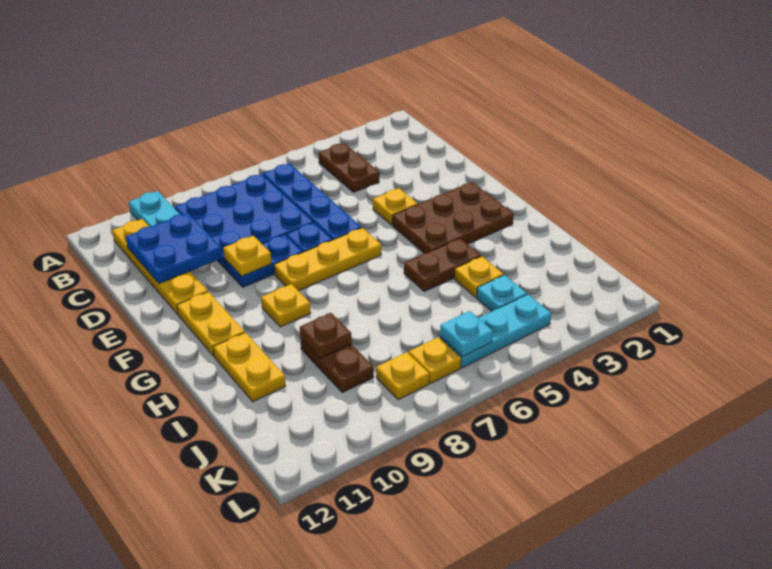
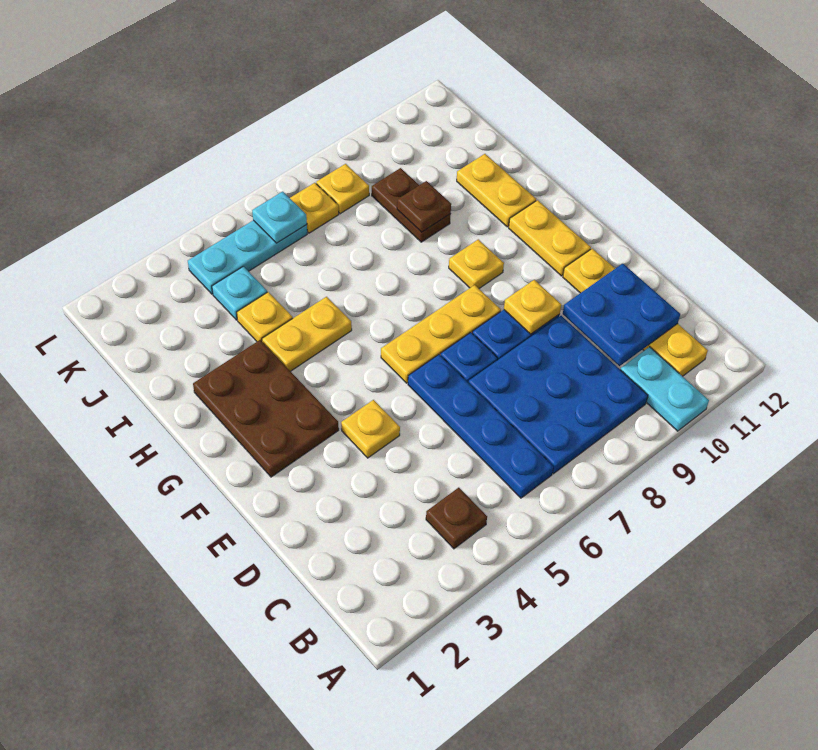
brown 1x2 plate [319,143,379,192] -> brown 1x1 plate [426,488,487,549]
brown 2x3 plate [392,182,514,253] -> brown 2x3 plate turned to [193,340,339,477]
brown 1x2 plate [404,239,481,291] -> yellow 1x2 plate [262,297,352,371]

